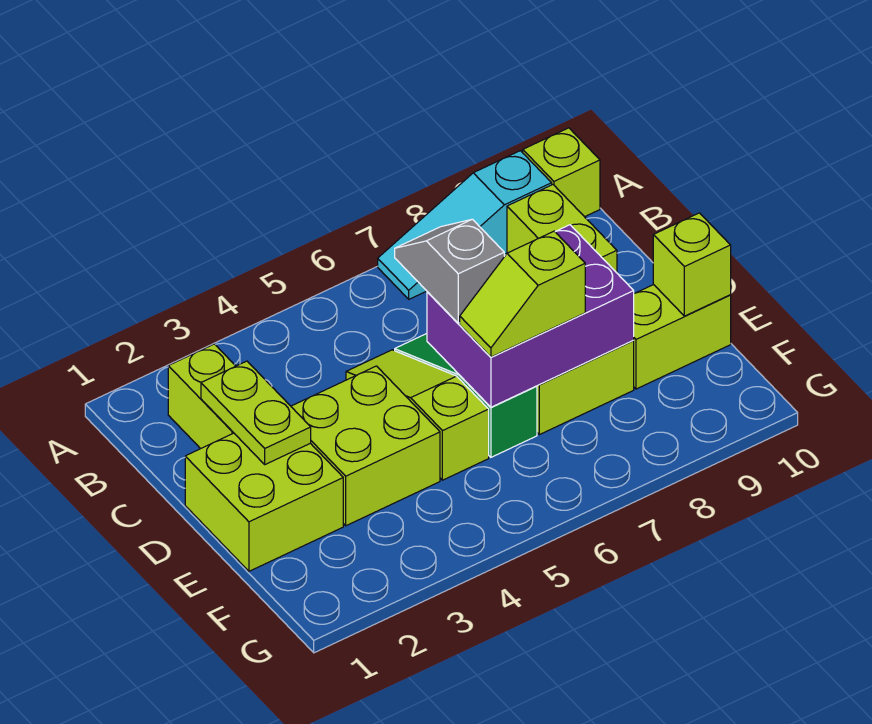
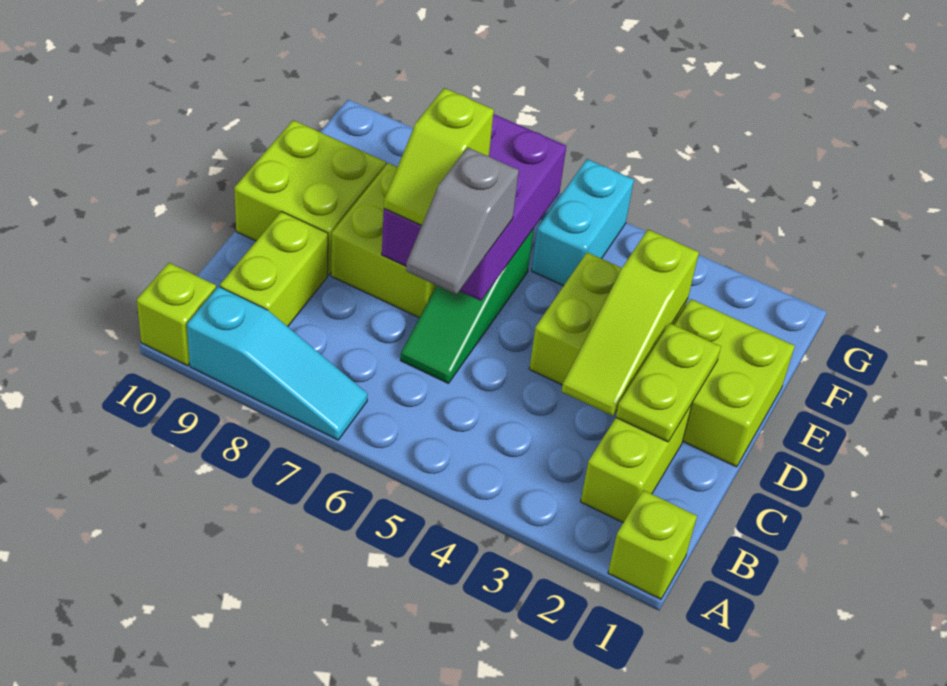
lime 1x3 slope [346,350,489,480] -> lime 1x3 slope moved to [561,230,699,416]
purple 2x3 brick [427,225,634,407] -> purple 2x3 brick turned to [382,114,566,301]
lime 1x2 slope [460,231,585,357] -> lime 1x2 slope turned to [384,88,494,226]
lime 1x2 brick [634,285,731,389] -> lime 2x2 brick [234,120,386,275]
lime 1x1 brick [653,213,731,316] -> lime 1x1 brick moved to [608,490,697,599]
none -> cyan 1x2 brick [532,159,634,286]

